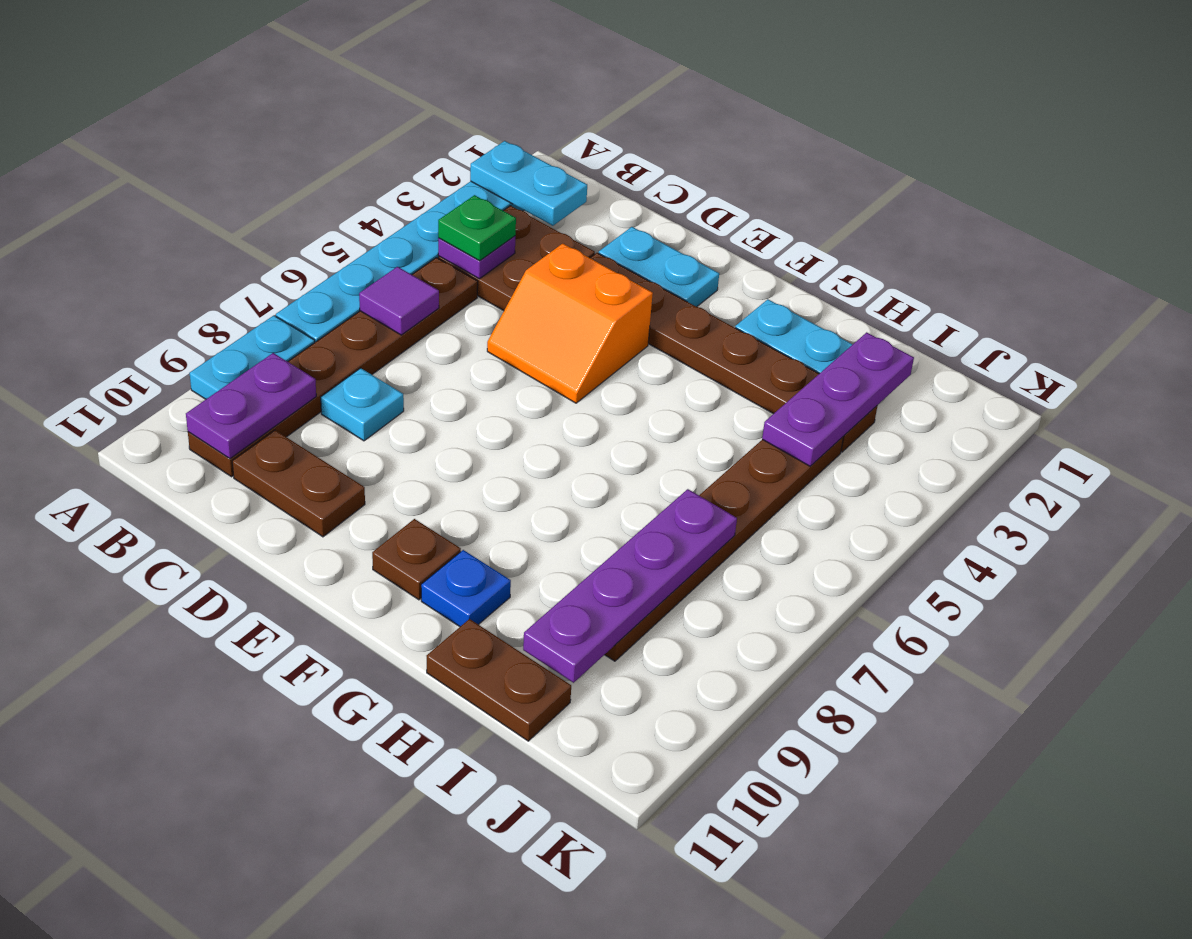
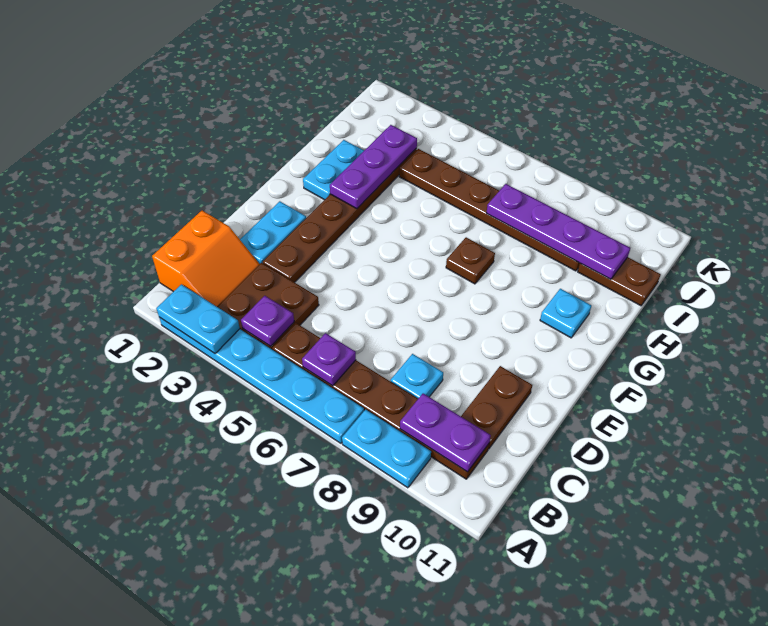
cyan 1x2 plate [470,141,587,226] -> cyan 1x2 plate turned to [156,284,240,354]
green 1x1 plate [438,195,516,261] -> none
purple 1x1 tile [359,267,439,335] -> purple 1x1 plate [302,333,356,386]
orange 2x2 slope [487,244,653,403] -> orange 2x2 slope moved to [152,211,259,307]
brown 1x1 plate [372,519,461,600] -> brown 1x1 plate moved to [446,237,495,284]
blue 1x1 plate [421,550,511,627] -> cyan 1x1 plate [540,289,591,338]
brown 1x2 plate [427,619,571,741] -> brown 1x2 plate turned to [578,257,661,306]
purple 1x3 plate [762,332,914,466] -> purple 1x3 plate turned to [330,125,417,209]

